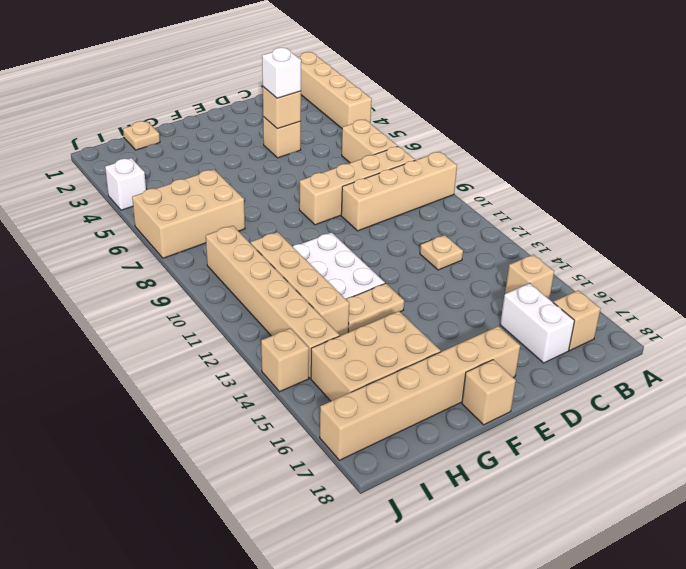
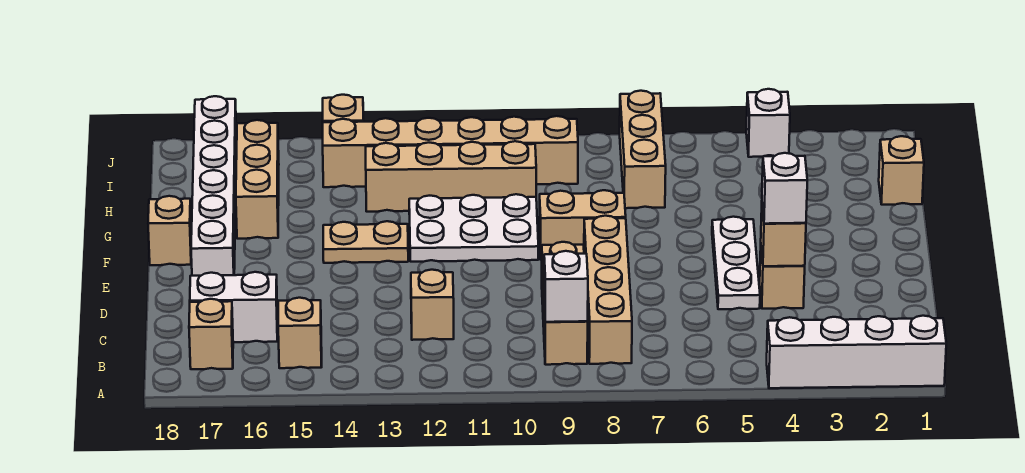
tan 1x4 brick [298,52,372,128] -> white 1x4 brick [767,316,946,388]
tan 1x4 brick [341,152,457,231] -> tan 1x3 brick [542,242,588,365]
tan 1x2 brick [342,120,398,163] -> tan 1x2 brick moved to [539,190,626,260]
none -> white 1x1 brick [544,251,588,322]
tan 1x1 plate [420,235,463,270] -> tan 1x1 brick [411,270,454,340]
none -> white 1x3 plate [712,217,760,309]
tan 1x6 brick [320,326,520,460] -> white 1x6 brick [191,96,237,276]
tan 1x2 plate [346,283,404,332] -> tan 1x2 plate turned to [323,221,408,263]
tan 2x3 brick [311,311,441,401] -> tan 1x3 brick [236,120,279,239]
tan 1x1 plate [123,121,160,150] -> tan 1x1 brick [879,136,924,205]
tan 2x3 brick [132,170,245,258] -> tan 1x3 brick [620,91,666,208]

